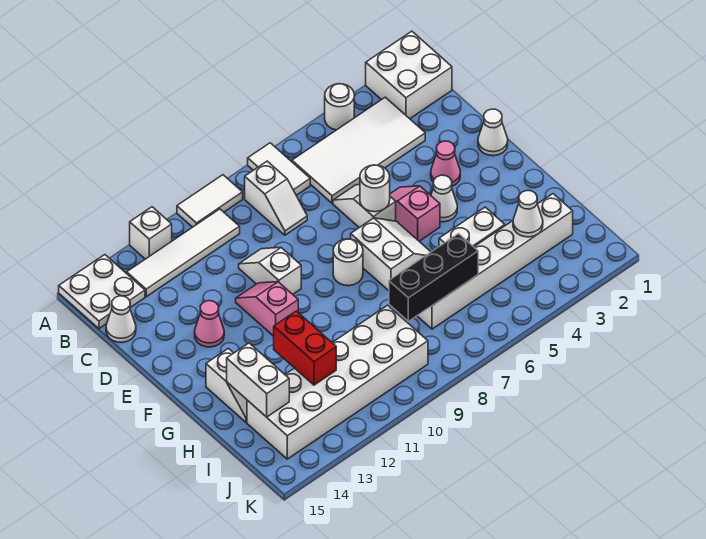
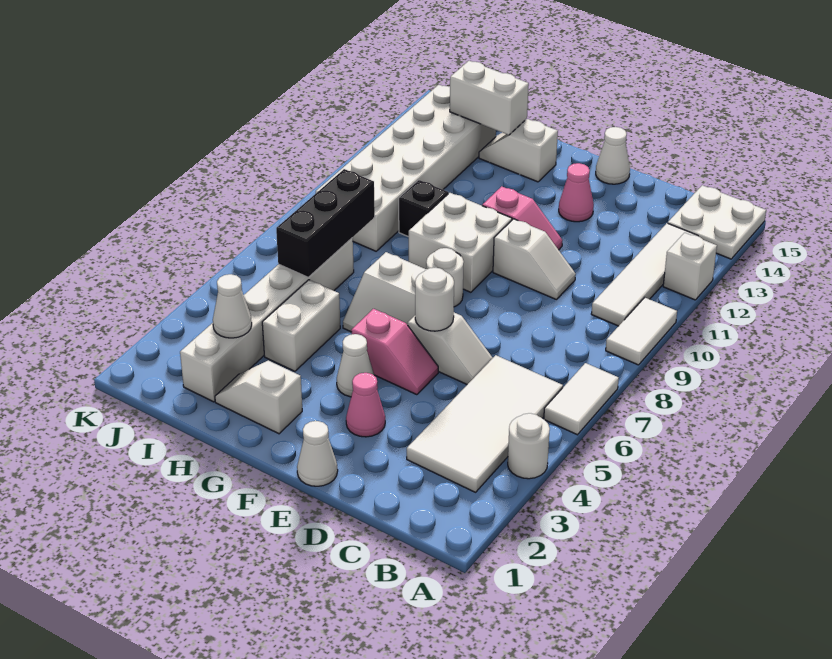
white 2x2 brick [366,31,452,119] -> white 2x2 brick moved to [409,193,512,292]
white 1x2 tile [248,143,310,195] -> white 1x2 tile turned to [544,363,619,435]
white 1x2 slope [245,161,307,235] -> white 1x2 slope moved to [215,361,302,434]
white 1x1 cone [106,296,136,342] -> white 1x1 cone moved to [596,127,630,184]
none -> black 1x1 brick [399,180,448,237]
red 1x2 brick [274,311,336,385] -> none

